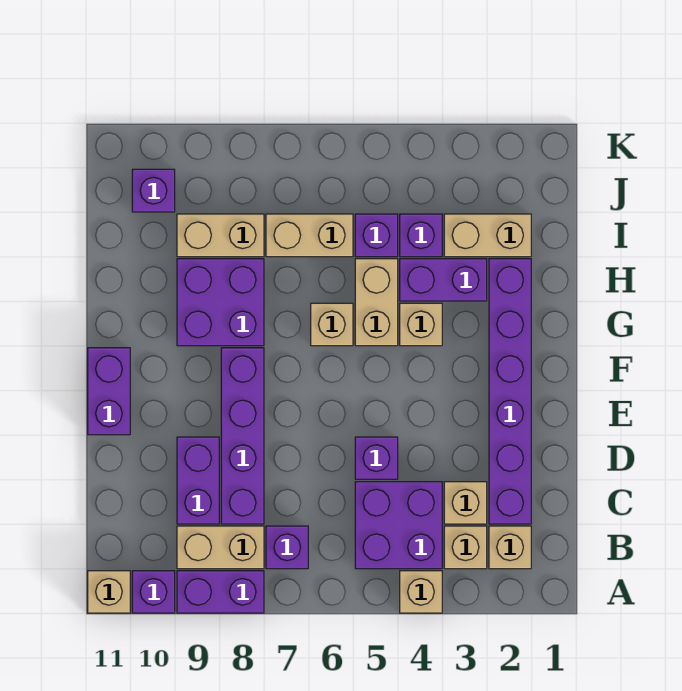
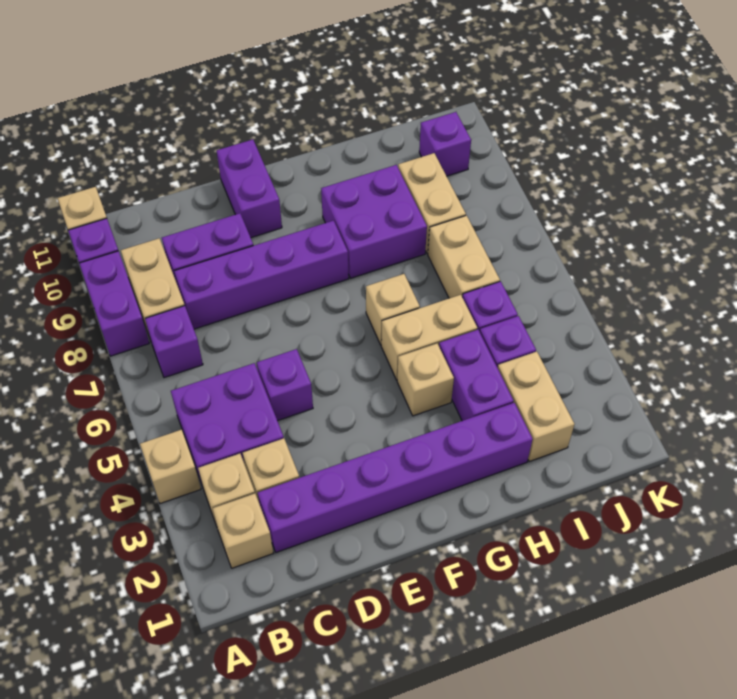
purple 1x2 brick [88,348,130,435] -> purple 1x2 brick turned to [217,140,282,238]

